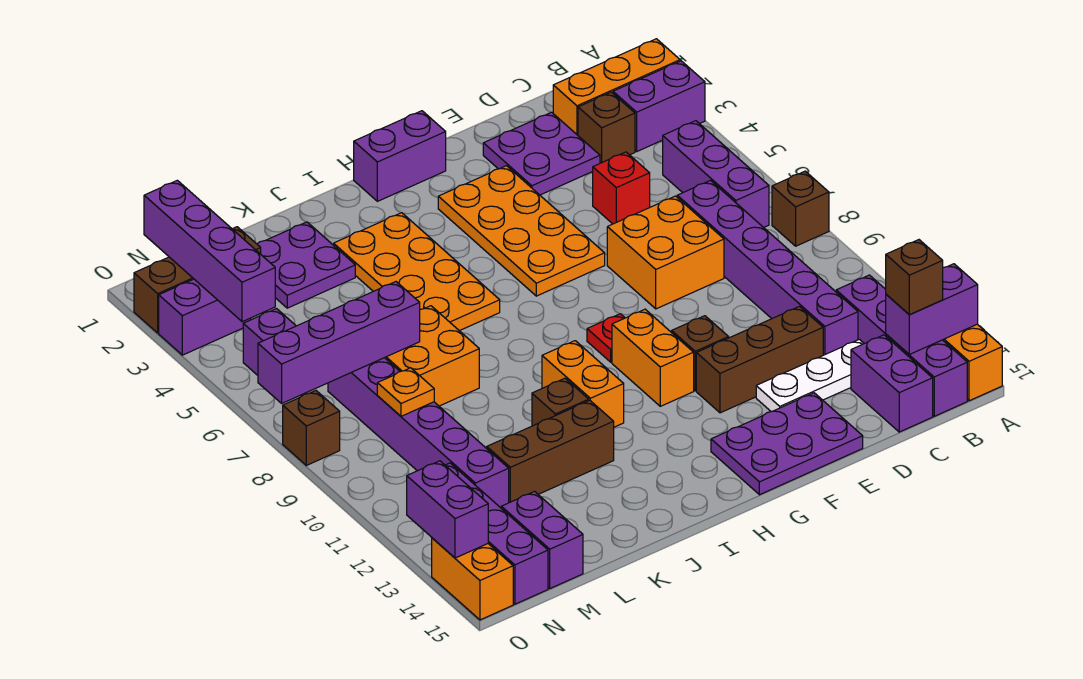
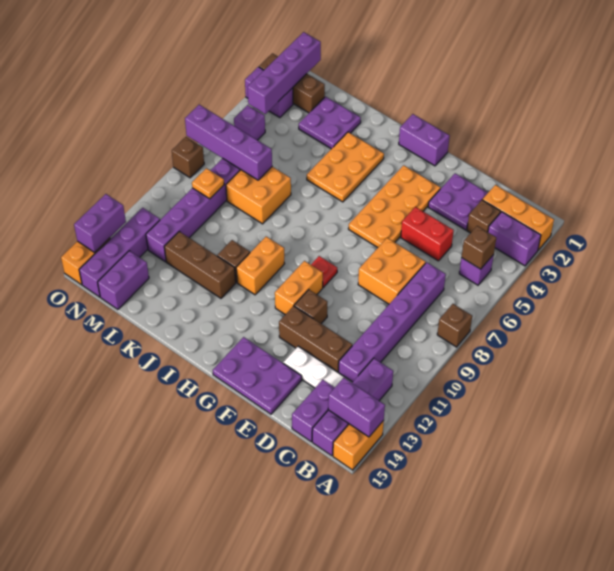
purple 1x3 brick [663,121,769,227] -> purple 1x1 brick [459,255,494,285]
brown 1x1 brick [886,240,943,315] -> brown 1x1 brick moved to [461,226,496,269]
red 1x1 brick [593,152,650,224] -> red 1x2 brick [401,207,454,261]
orange 2x4 plate [334,213,500,331] -> orange 2x3 plate [307,132,384,202]

